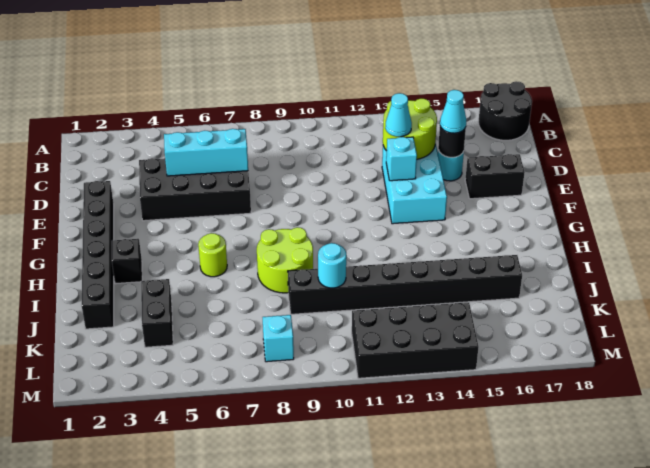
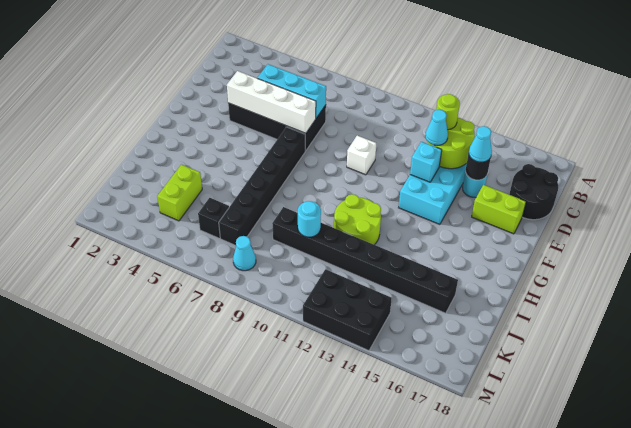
black 2x2 round brick [478,81,532,140] -> black 2x2 round brick moved to [509,164,558,220]
black 1x6 brick [82,181,114,329] -> black 1x6 brick moved to [219,127,305,246]
none -> white 1x4 brick [227,71,316,133]
none -> white 1x1 brick [347,136,376,175]
black 1x2 brick [465,154,525,199] -> lime 1x2 brick [472,185,526,234]
black 1x1 brick [112,239,142,284] -> black 1x1 brick moved to [198,198,229,238]
lime 1x1 round brick [198,233,227,277] -> lime 1x1 round brick moved to [436,94,460,130]
lime 2x2 round brick [257,227,313,293] -> lime 2x2 round brick moved to [334,194,381,245]
black 1x2 brick [141,279,173,347] -> lime 1x2 brick [157,165,202,221]
cyan 1x1 brick [263,315,294,362] -> cyan 1x1 cone [233,236,256,271]
black 2x4 brick [352,302,479,378] -> black 2x3 brick [303,269,392,351]

